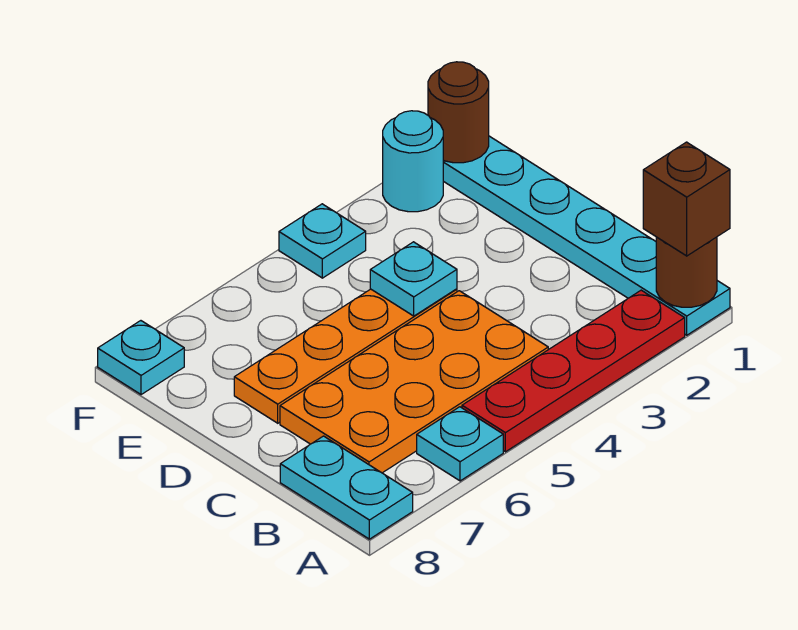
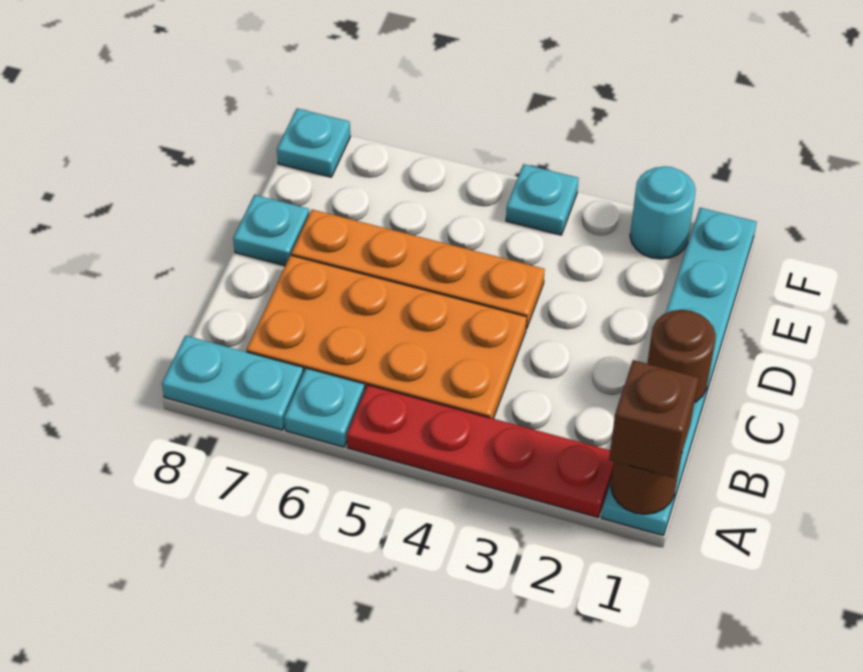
cyan 1x2 plate [280,436,413,539] -> cyan 1x2 plate turned to [162,336,303,430]
cyan 1x1 plate [370,242,457,316] -> cyan 1x1 plate moved to [233,195,309,266]
brown 1x1 round brick [428,62,489,163] -> brown 1x1 round brick moved to [647,310,716,403]

